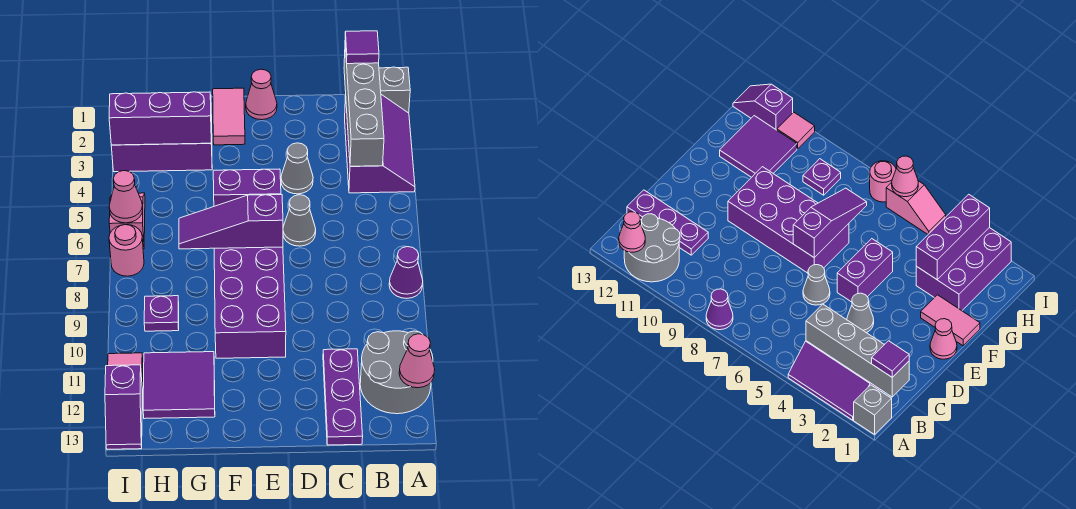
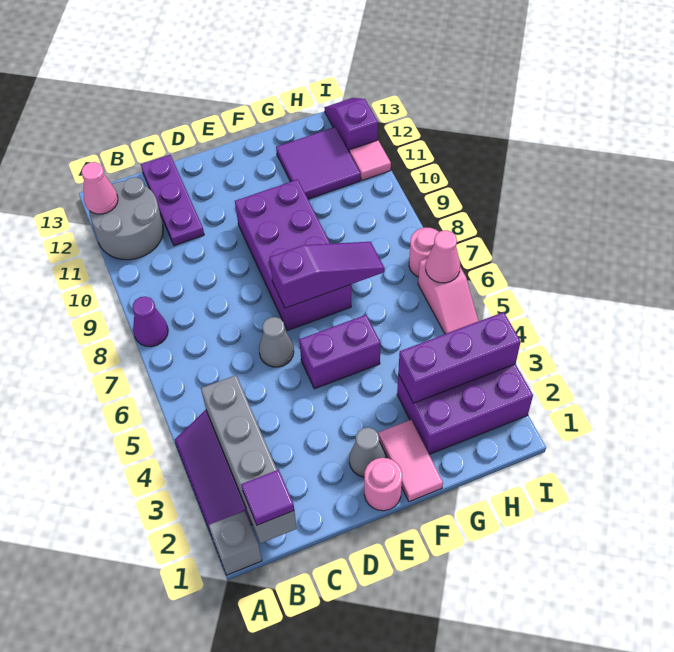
grey 1x1 cone [281,143,313,194] -> grey 1x1 cone moved to [349,427,385,477]
pink 1x1 cone [246,69,277,120] -> pink 1x1 round brick [364,458,402,511]
purple 1x1 plate [144,296,179,331] -> none

